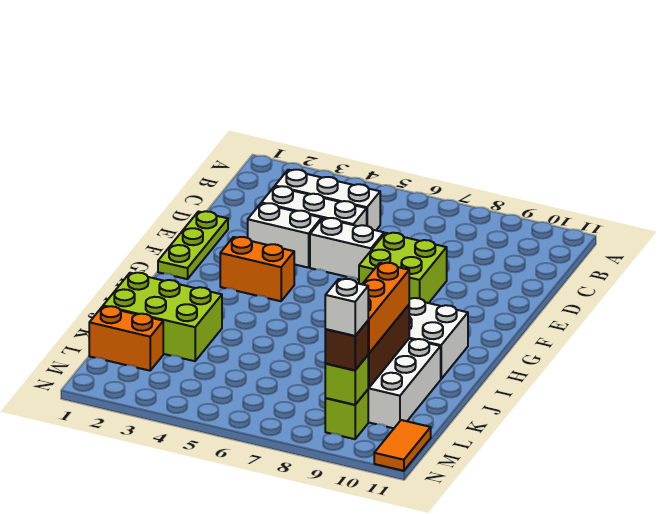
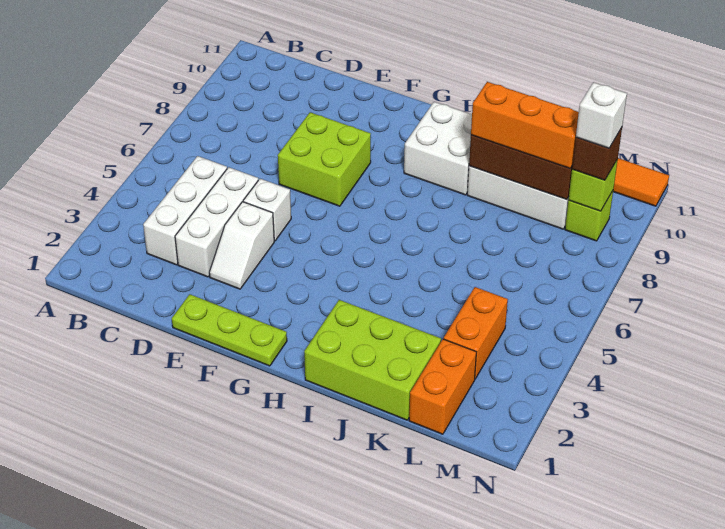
white 1x2 brick [248,203,322,268] -> white 1x2 slope [209,202,274,289]
white 1x2 brick [310,218,384,280] -> white 1x1 brick [243,179,291,241]
orange 1x2 brick [220,237,294,301] -> orange 1x2 brick moved to [444,287,508,379]
lime 2x3 brick [103,273,222,361] -> lime 2x3 brick turned to [304,300,441,420]

